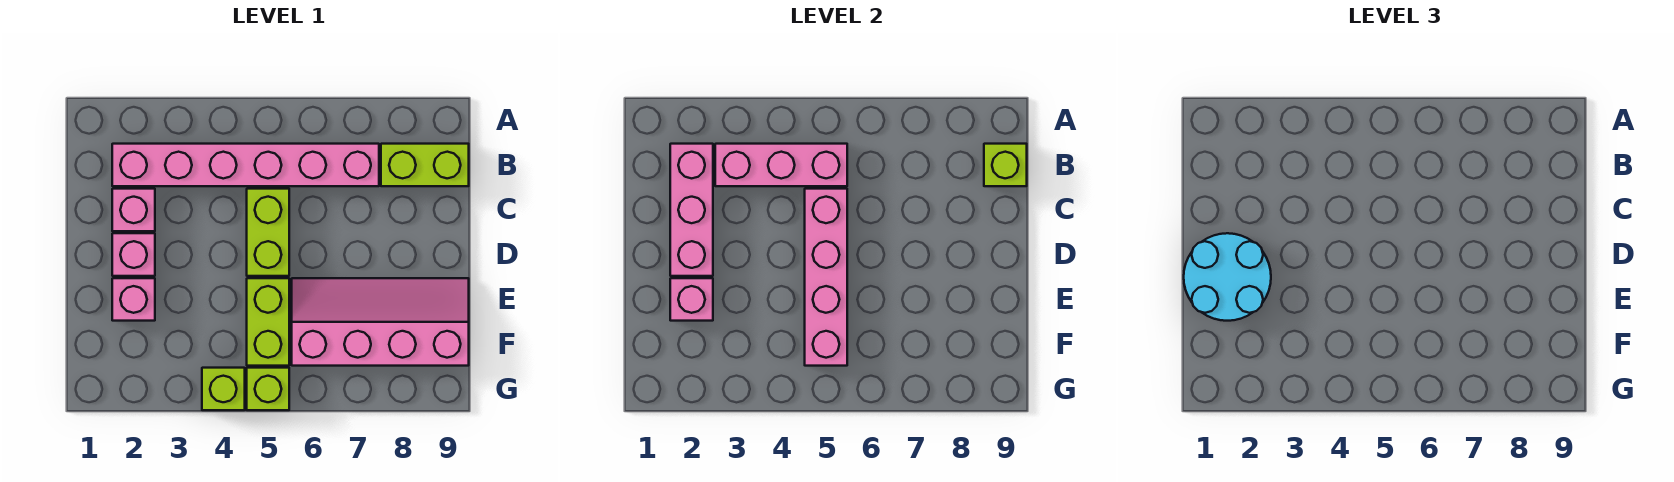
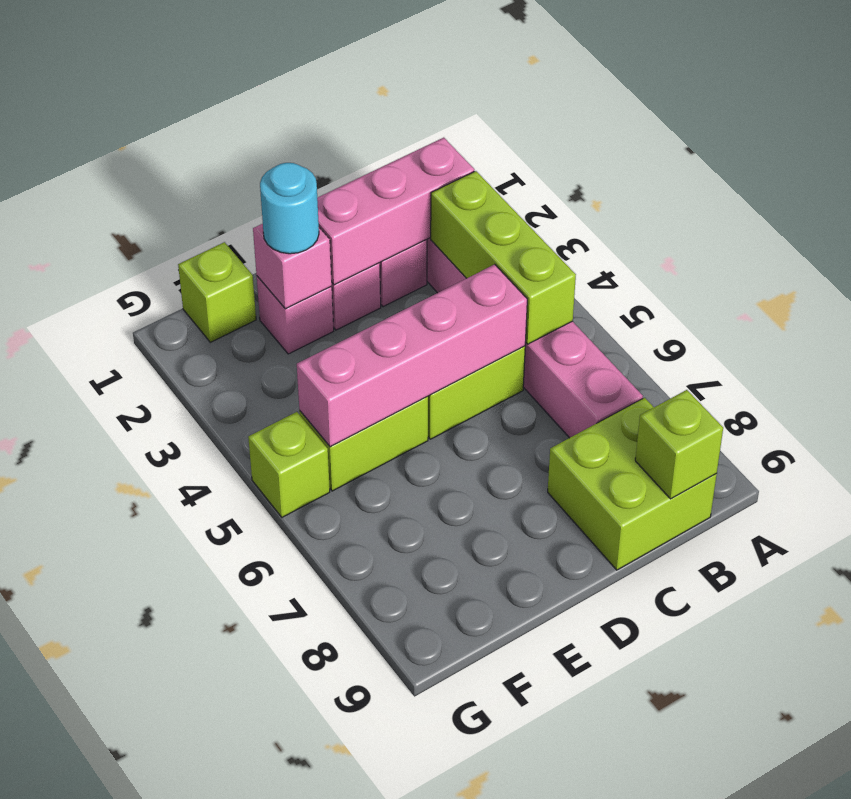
pink 1x3 brick [715,144,847,186] -> lime 1x3 brick [431,171,576,344]
lime 1x2 brick [381,144,469,186] -> lime 2x2 brick [548,398,717,570]
cyan 2x2 round brick [1184,233,1271,321] -> cyan 1x1 round brick [260,163,319,254]
pink 2x4 slope [292,278,469,366] -> none
lime 1x1 brick [202,368,245,410] -> lime 1x1 brick moved to [178,242,256,342]

